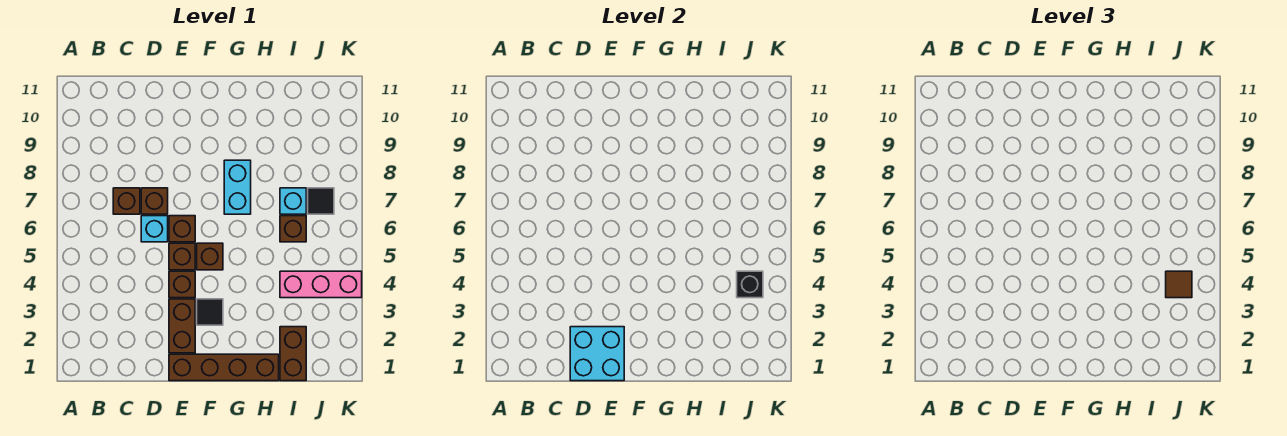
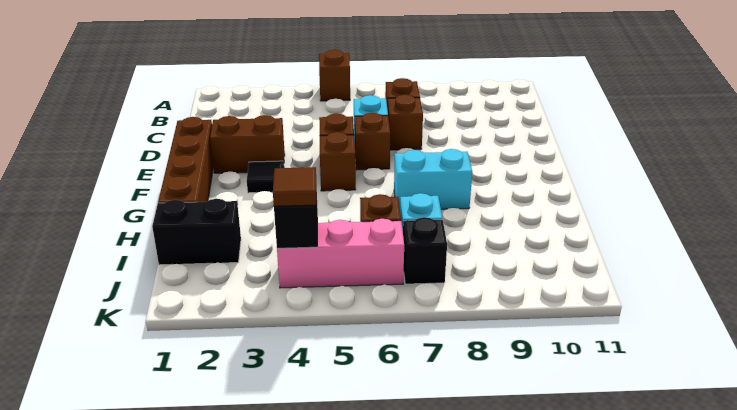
cyan 2x2 brick [570,327,624,381] -> none
brown 1x1 brick [169,271,195,298] -> brown 1x1 brick moved to [319,50,350,101]
brown 1x2 brick [280,327,306,381] -> black 1x2 brick [152,199,241,265]
pink 1x3 brick [280,271,362,298] -> pink 1x3 brick turned to [277,219,404,288]
black 1x1 tile [308,188,334,214] -> black 1x1 brick [403,217,447,284]

